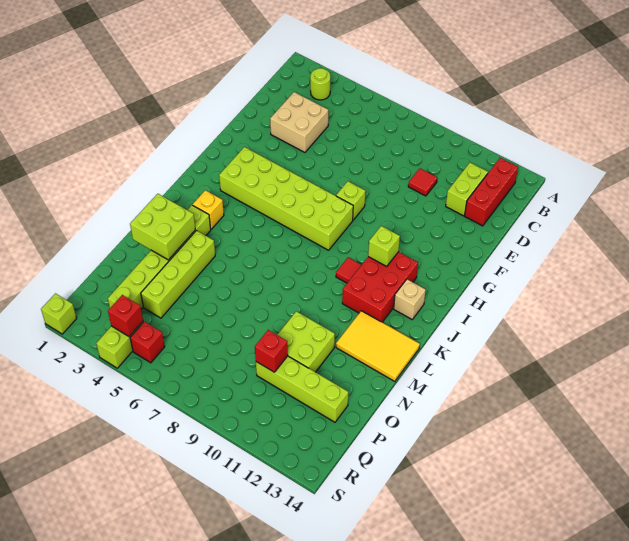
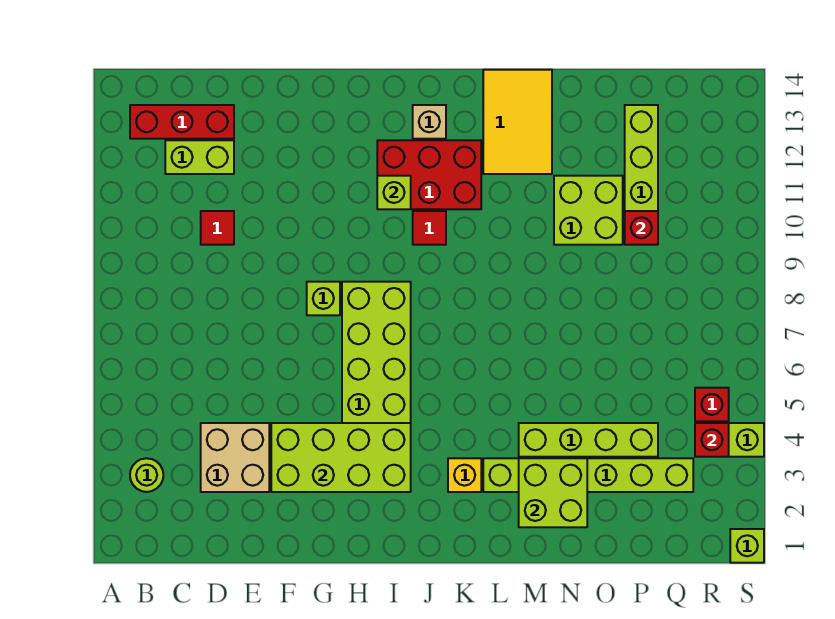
none -> lime 2x4 brick [271,423,411,492]

